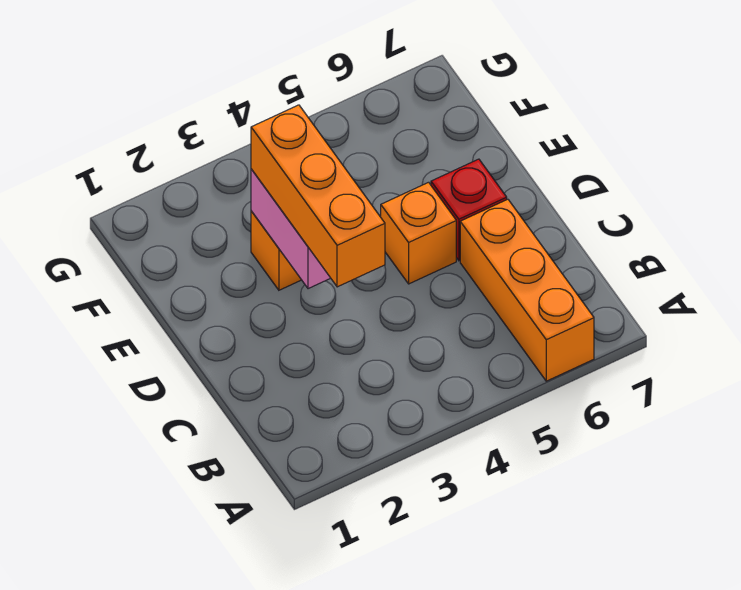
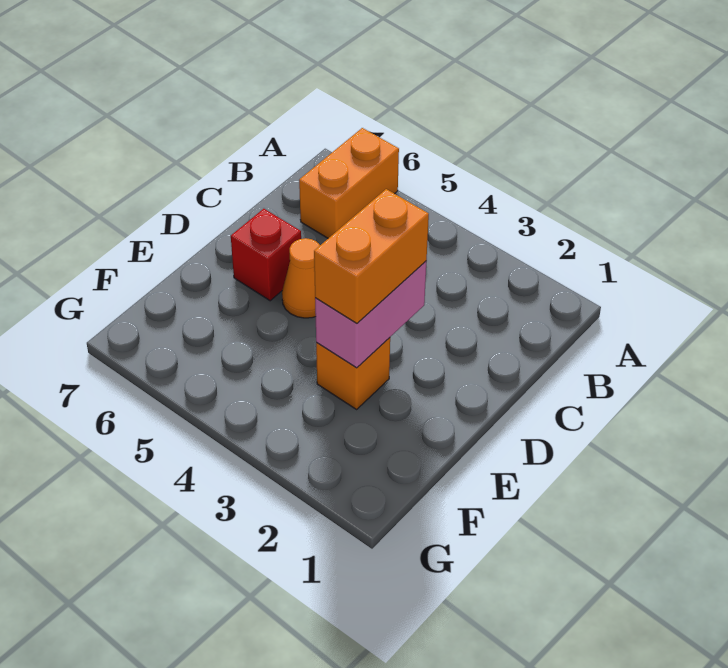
orange 1x3 brick [460,199,594,381] -> orange 1x2 brick [299,128,399,238]
orange 1x3 brick [251,105,385,287] -> orange 1x2 brick [314,189,429,323]
orange 1x1 brick [381,182,456,284] -> orange 1x1 cone [282,238,320,318]

